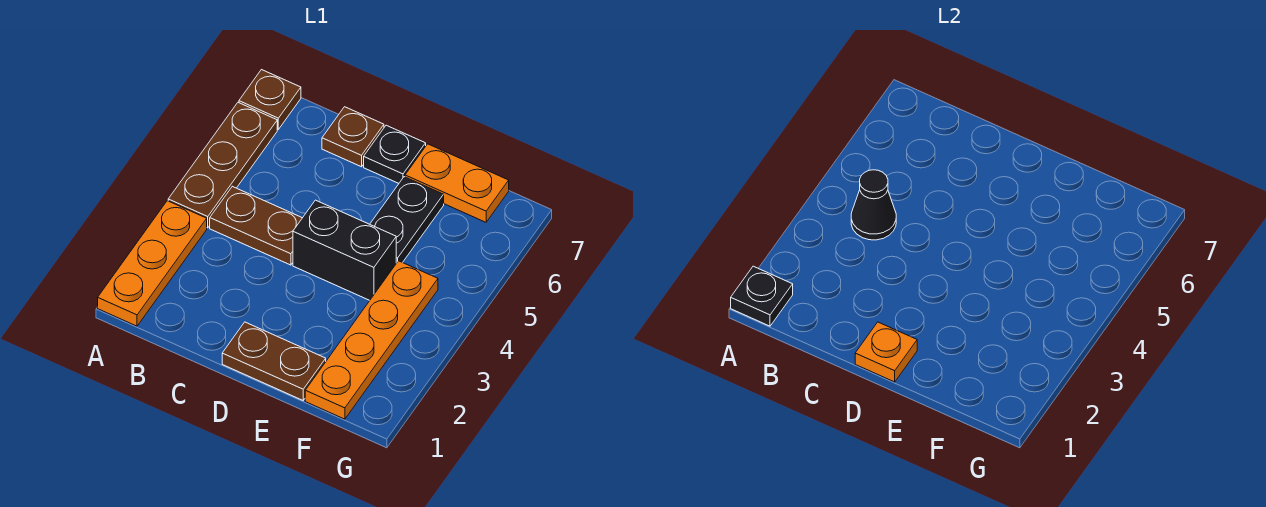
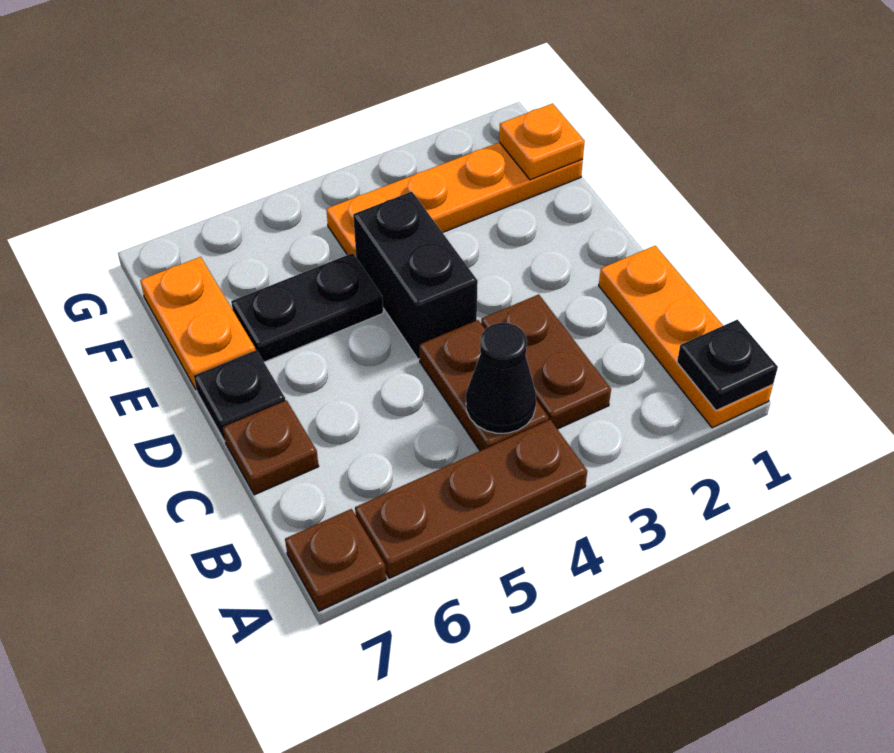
orange 1x3 plate [98,201,207,326] -> orange 1x3 plate turned to [599,246,773,428]
brown 1x2 plate [222,322,326,400] -> brown 1x2 plate moved to [481,294,611,429]
orange 1x1 plate [855,322,917,382] -> orange 1x1 plate moved to [499,104,585,180]

